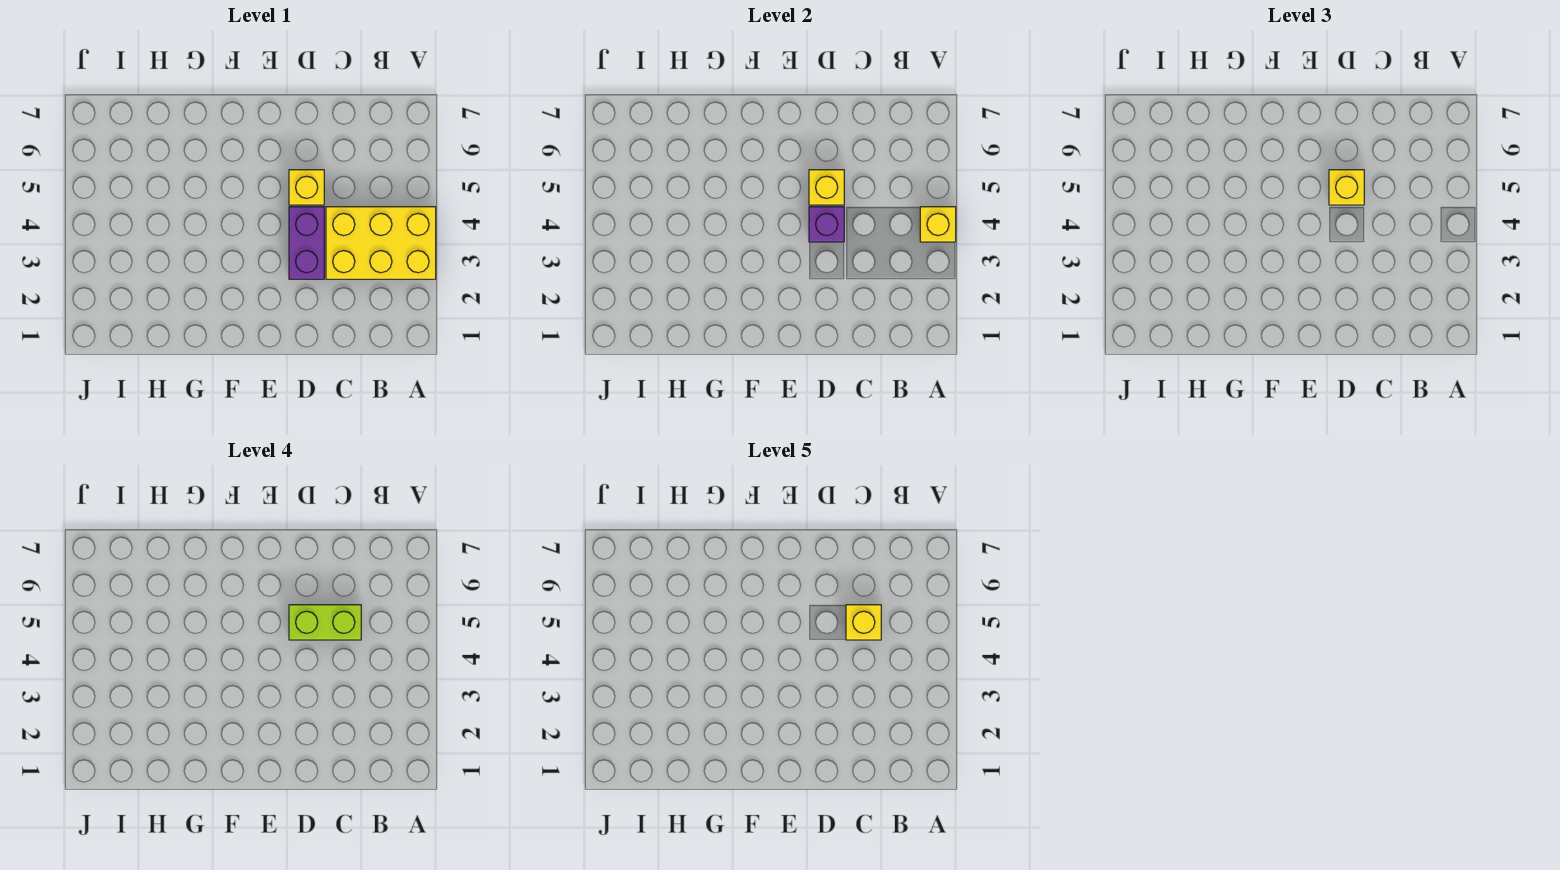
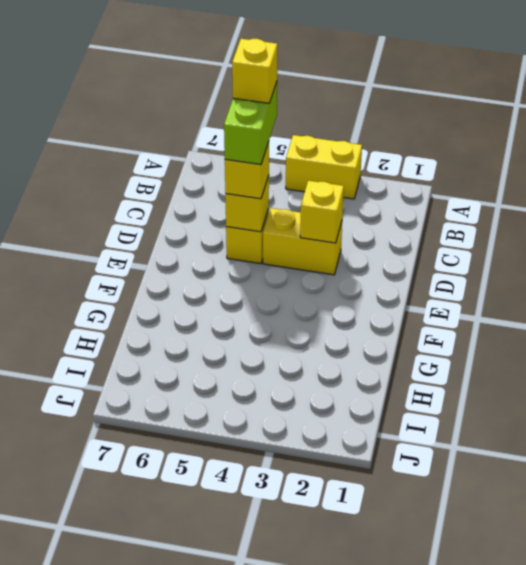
yellow 2x3 brick [326,207,436,279] -> yellow 1x2 brick [286,135,362,199]
yellow 1x1 brick [920,207,956,242] -> yellow 1x1 brick moved to [300,181,344,243]
purple 1x2 brick [289,207,324,279] -> yellow 1x2 brick [263,208,342,275]
purple 1x1 brick [809,207,844,242] -> none

